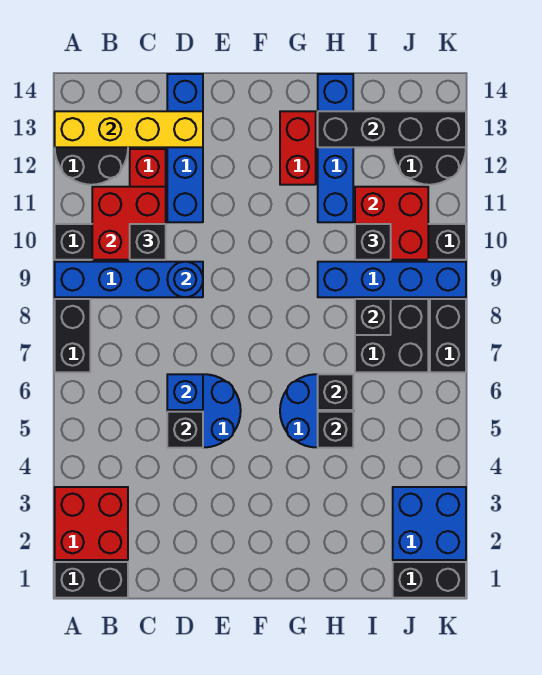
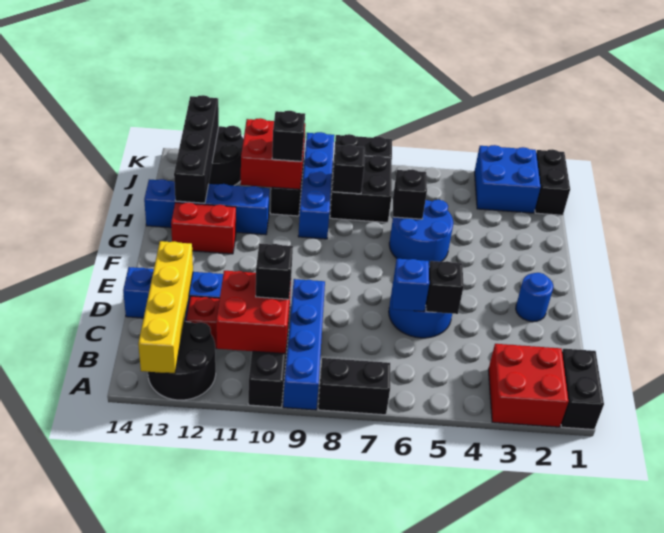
blue 1x1 round brick [167,262,203,297] -> blue 1x1 round brick moved to [516,273,553,322]
black 1x1 brick [318,412,353,448] -> none

